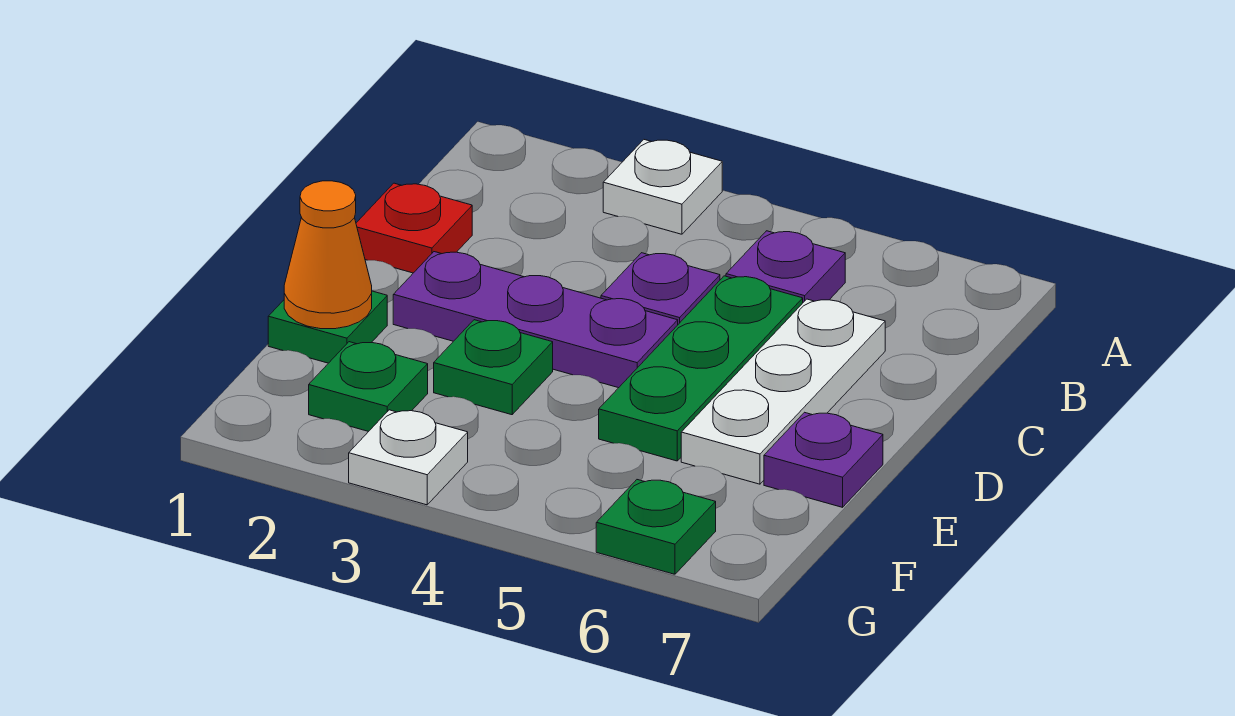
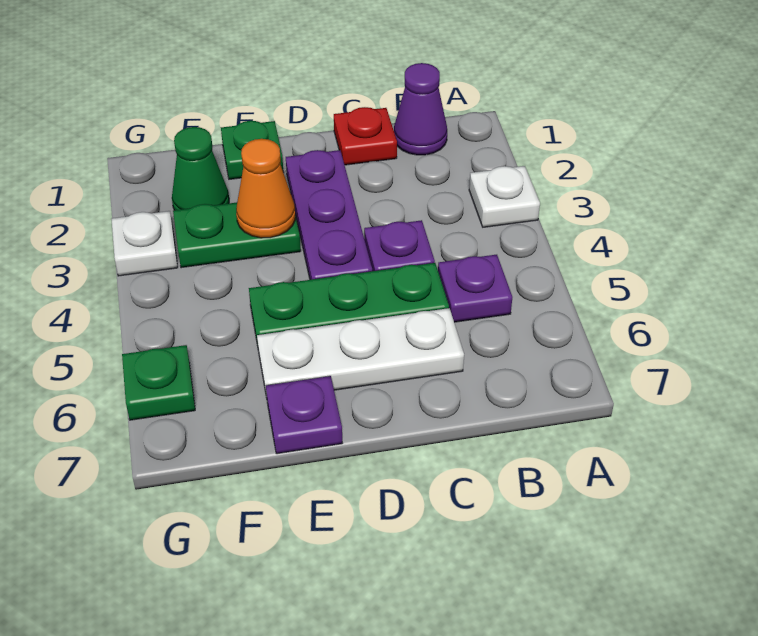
none -> purple 1x1 cone [394,63,447,155]
orange 1x1 cone [284,181,372,329] -> orange 1x1 cone moved to [236,139,296,238]
green 1x1 plate [434,320,553,415] -> green 1x2 plate [173,202,301,268]
green 1x1 plate [309,342,428,432] -> green 1x1 cone [172,127,229,210]

